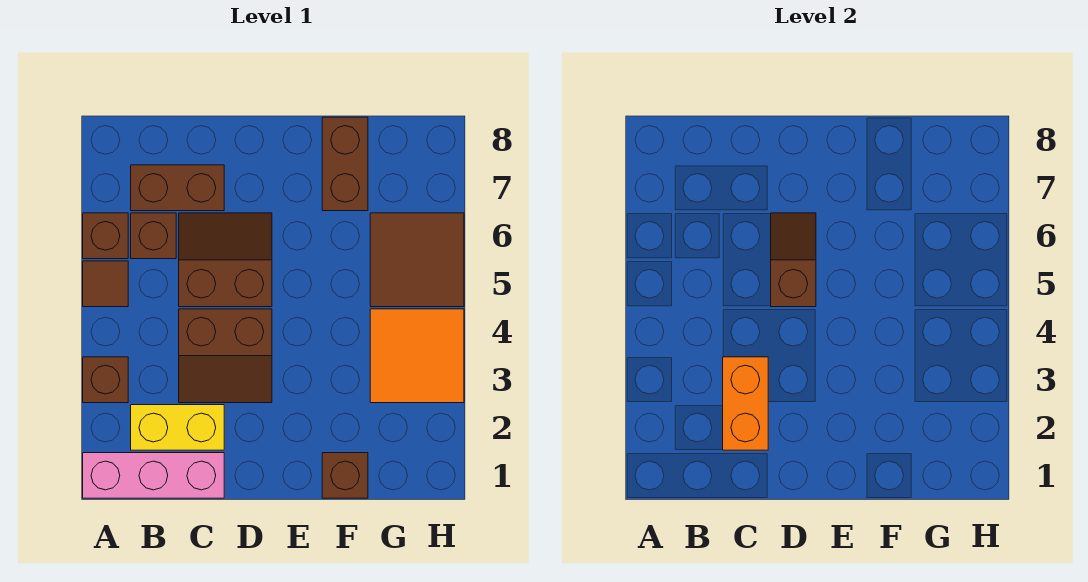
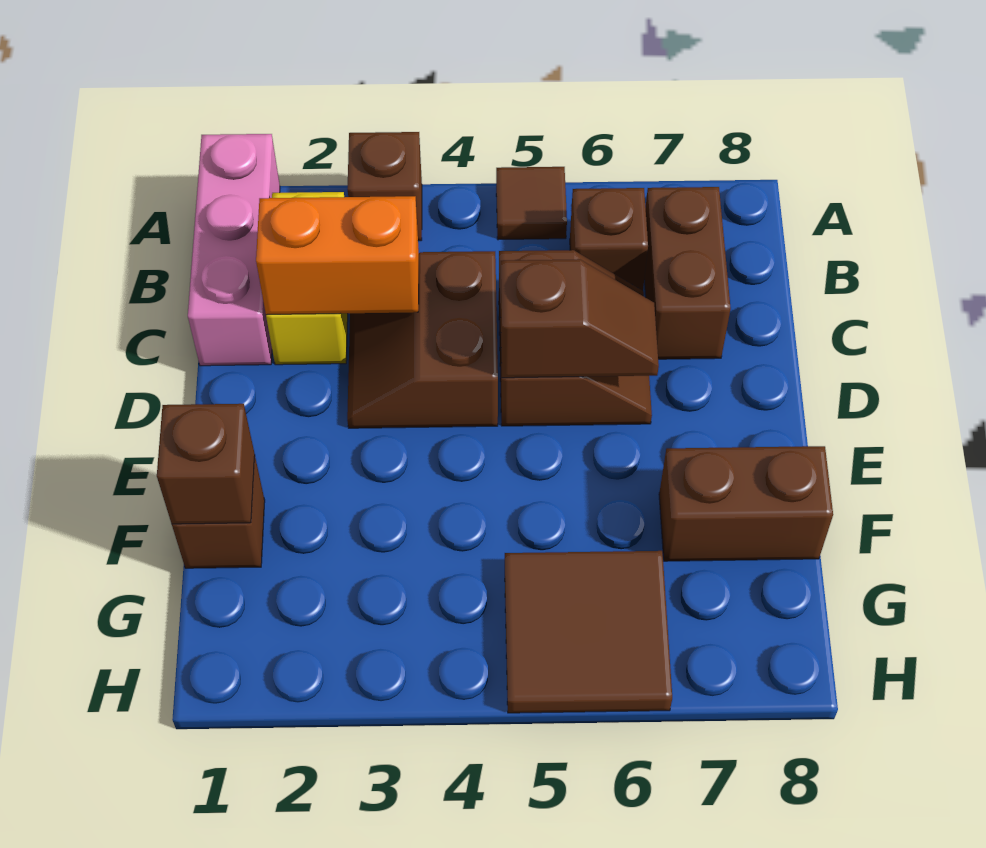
brown 1x1 brick [83,213,128,259] -> brown 1x1 brick moved to [157,404,255,524]
orange 2x2 tile [370,309,464,403] -> none

